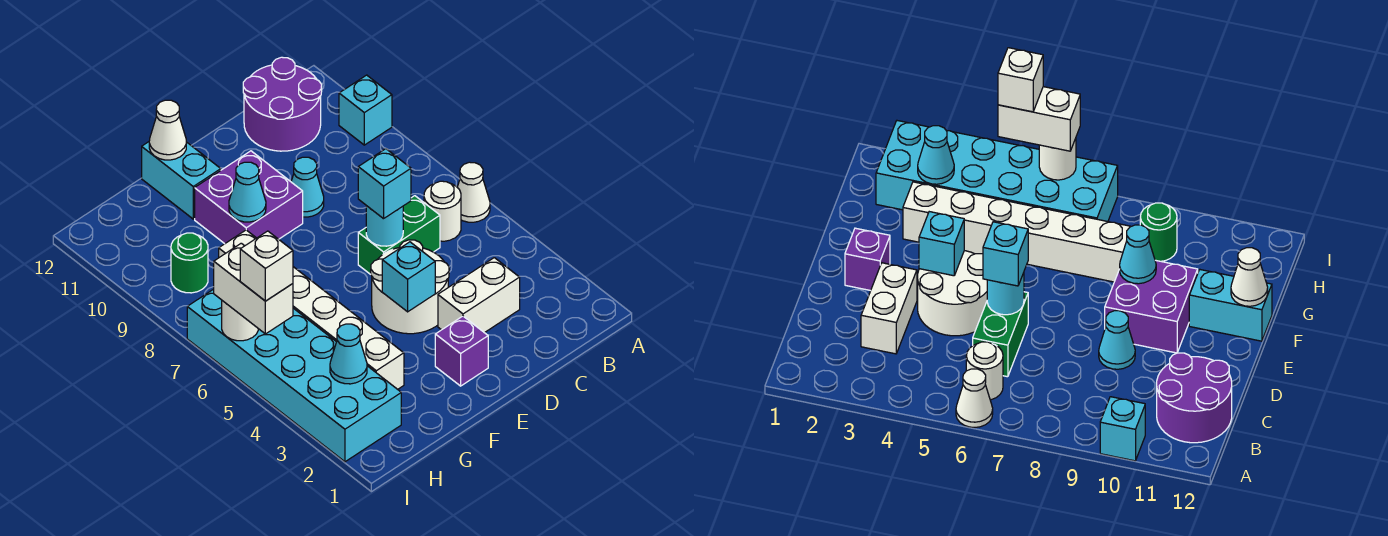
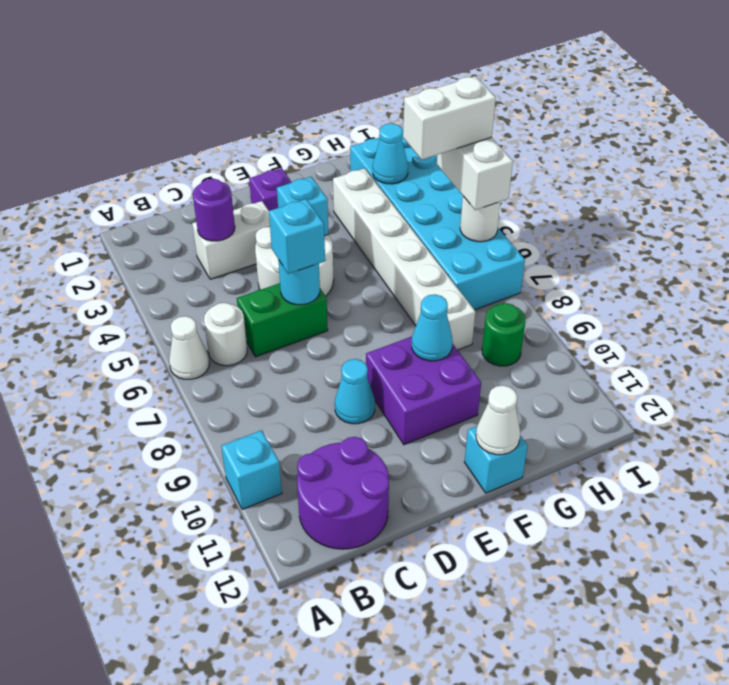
none -> purple 1x1 round brick [193,179,235,241]
cyan 1x2 brick [142,142,221,219] -> cyan 1x1 brick [465,426,528,493]
white 1x1 brick [240,231,293,301] -> white 1x2 brick [403,76,496,160]

